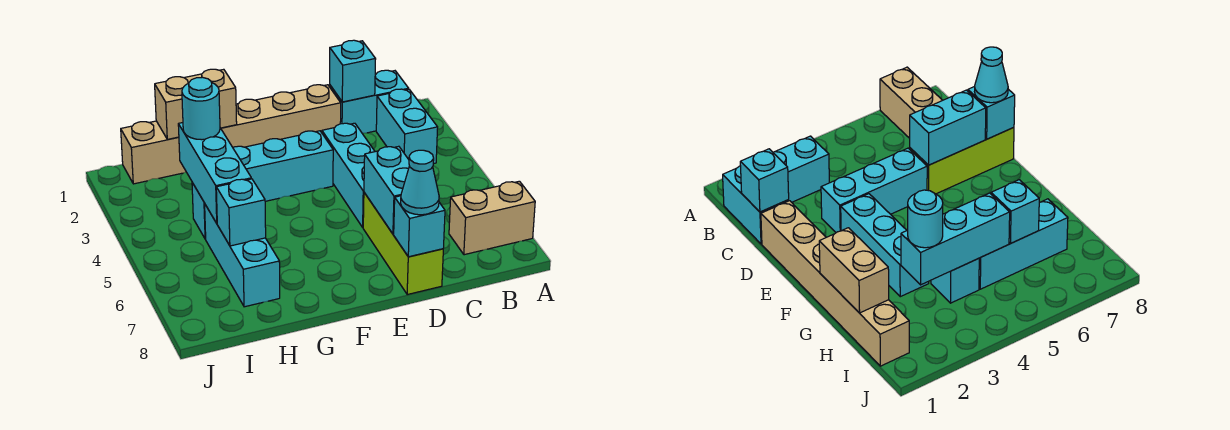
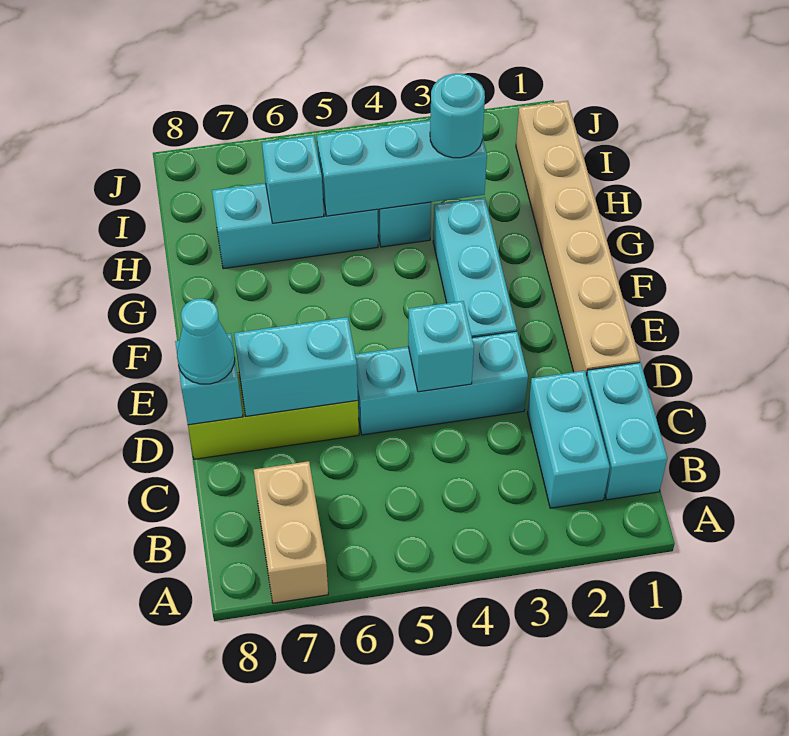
cyan 1x2 brick [376,89,438,164] -> cyan 1x2 brick turned to [528,371,610,508]
cyan 1x1 brick [330,40,376,102] -> cyan 1x1 brick moved to [408,301,474,392]
tan 1x2 brick [155,69,237,139] -> none

